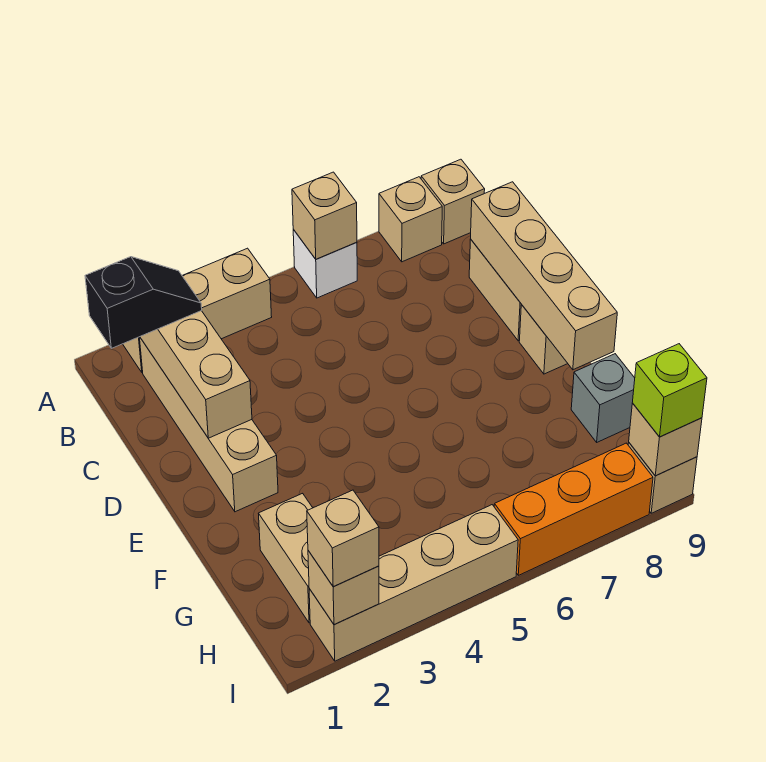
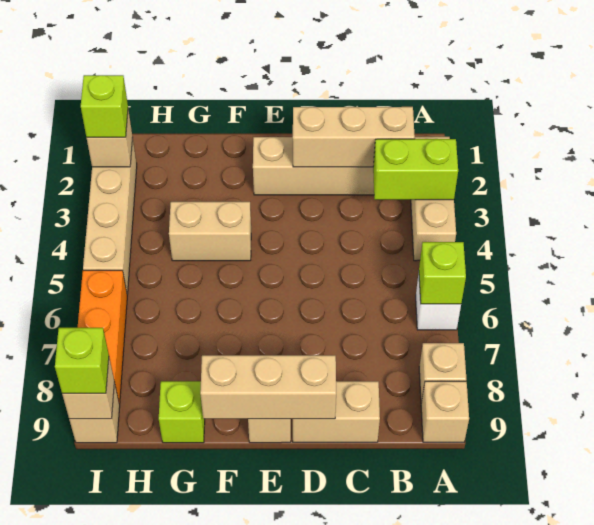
none -> lime 1x2 brick [373,139,458,200]
tan 1x1 brick [292,172,357,259] -> lime 1x1 brick [419,242,466,304]
black 1x2 slope [85,257,202,348] -> none
tan 1x4 brick [471,182,617,370] -> tan 1x3 brick [200,355,336,419]
tan 1x2 brick [259,493,313,623] -> tan 1x2 brick moved to [169,202,251,261]
grey 1x1 brick [571,354,635,442] -> lime 1x1 brick [159,381,205,443]
tan 1x1 brick [307,490,379,587] -> lime 1x1 brick [81,75,128,137]

